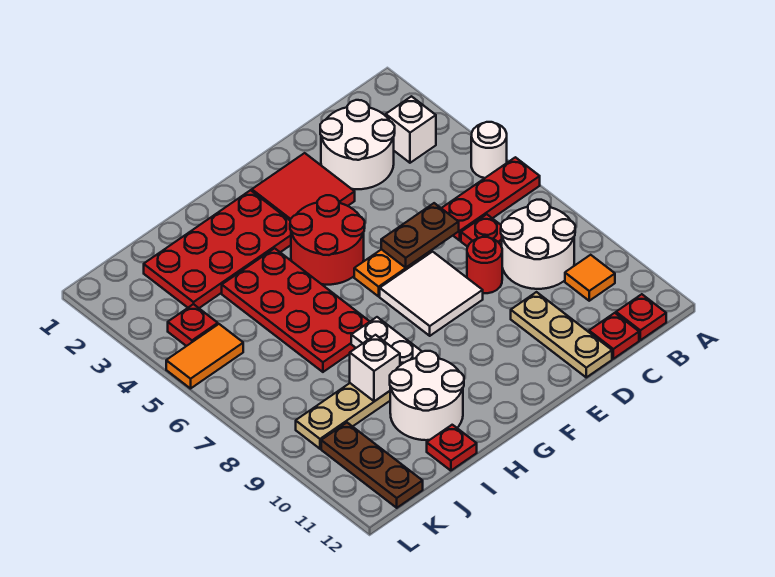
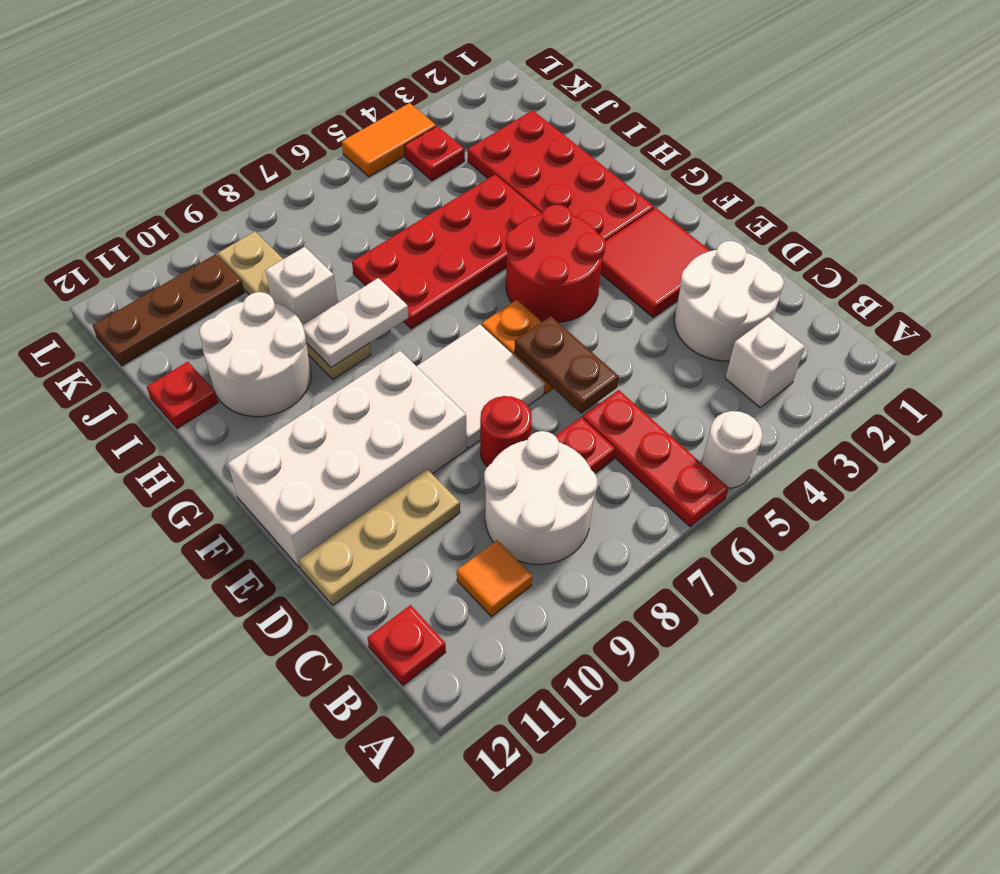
red 1x1 plate [589,313,639,359] -> none
none -> white 2x4 brick [228,351,467,568]
orange 1x2 tile [166,324,243,389] -> orange 1x2 tile turned to [342,103,436,177]

